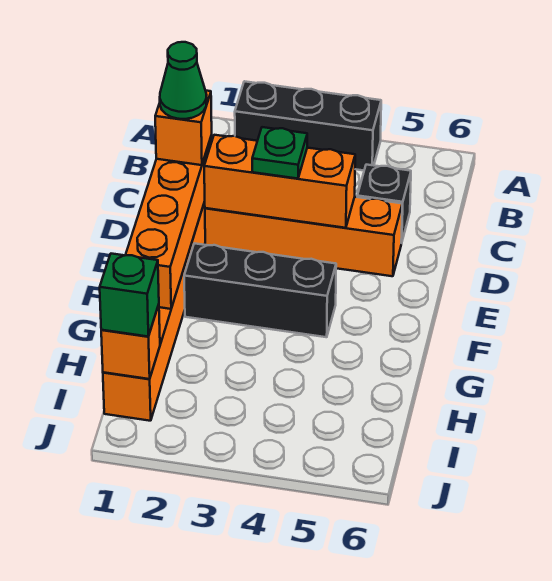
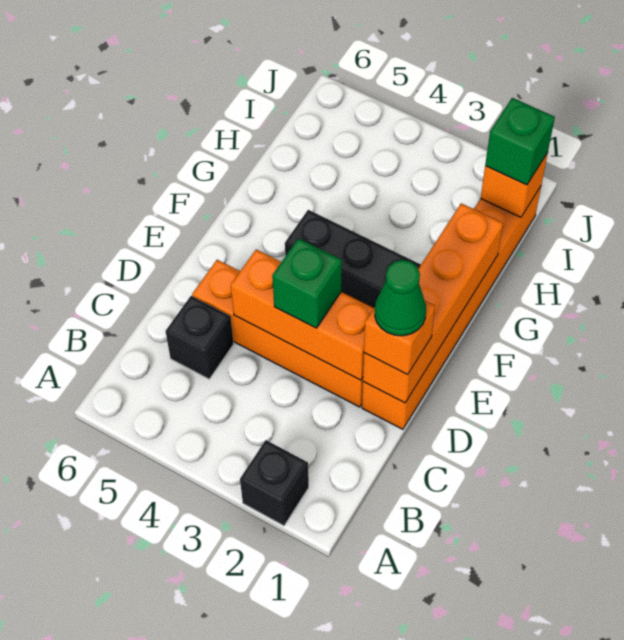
black 1x3 brick [235,81,381,170] -> black 1x1 brick [240,440,309,526]
green 1x1 plate [252,127,307,179] -> green 1x1 brick [272,238,342,328]

